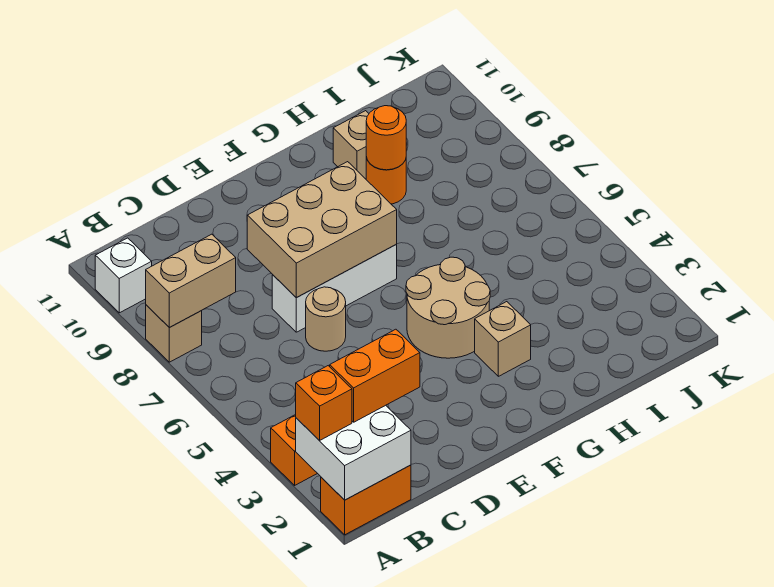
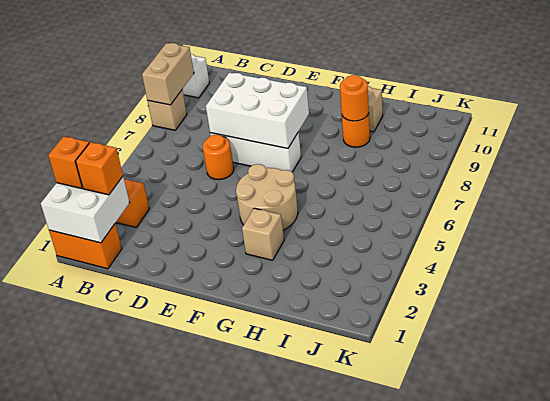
tan 1x2 brick [146,234,236,328] -> tan 1x2 brick turned to [142,43,194,105]
orange 1x2 brick [330,329,420,422] -> orange 1x1 brick [76,142,123,195]
tan 1x1 round brick [306,287,346,351] -> orange 1x1 round brick [203,134,234,180]
tan 2x3 brick [247,162,397,298] -> white 2x3 brick [206,73,309,148]

